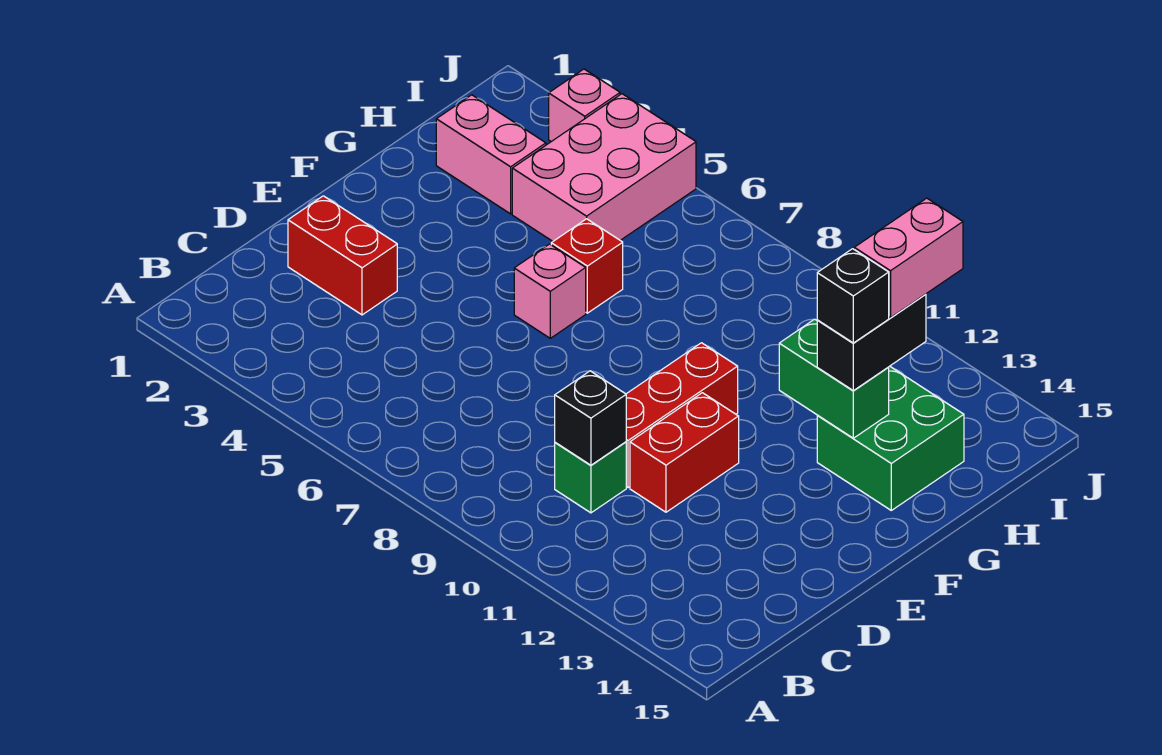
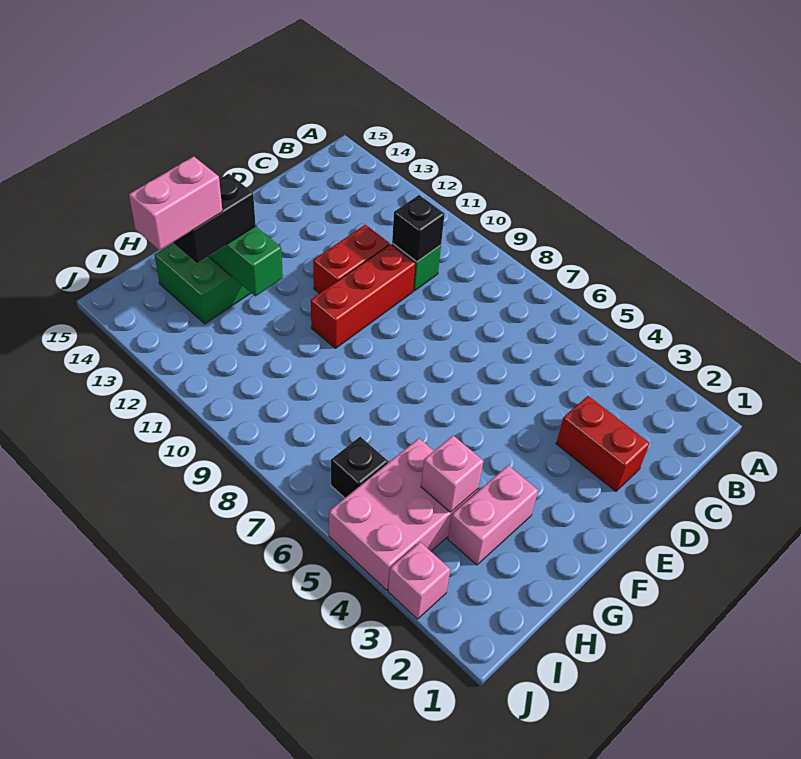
pink 1x1 brick [514,244,586,338] -> pink 1x1 brick moved to [421,436,483,512]
red 1x1 brick [551,219,623,313] -> none
black 1x1 brick [817,249,889,343] -> black 1x1 brick moved to [331,437,388,498]
pink 1x2 brick [436,95,546,214] -> pink 1x2 brick turned to [448,465,538,565]

